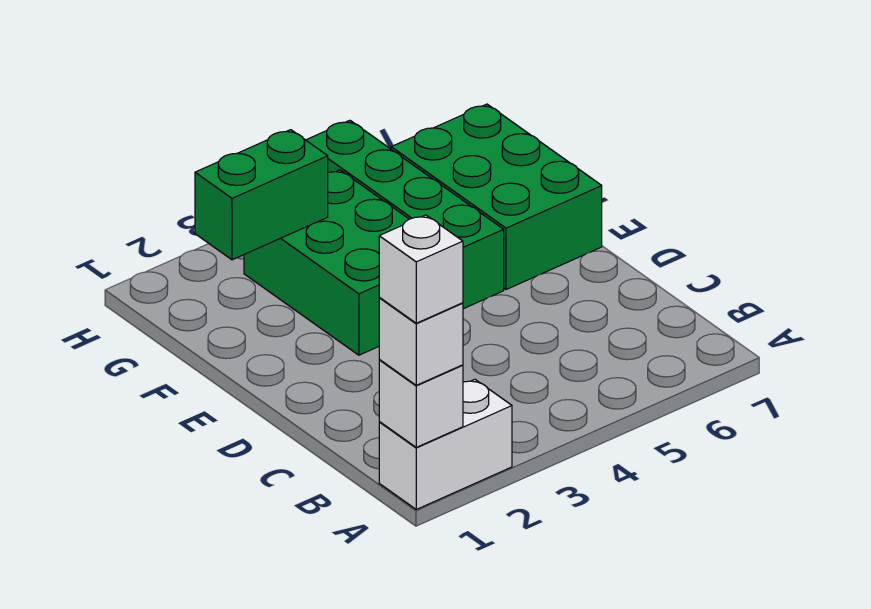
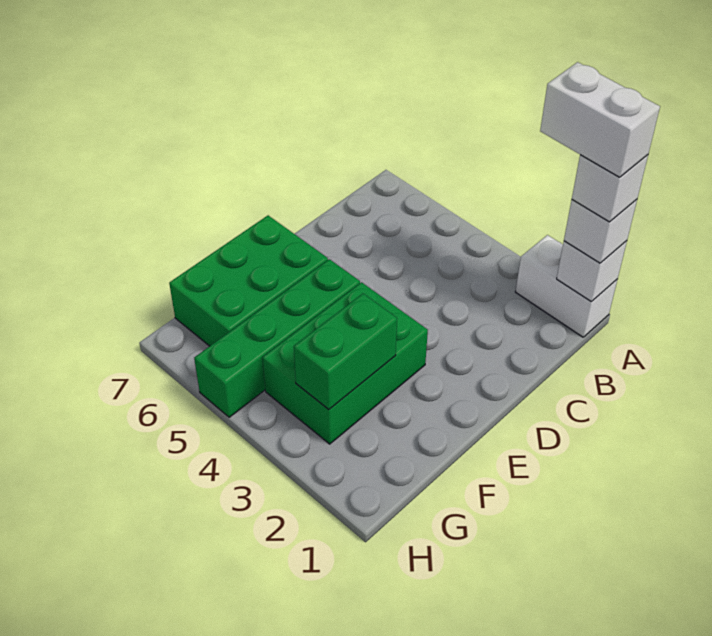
none -> white 1x2 brick [540,62,660,177]
green 1x2 brick [195,130,328,260] -> green 1x2 brick turned to [294,294,397,410]

